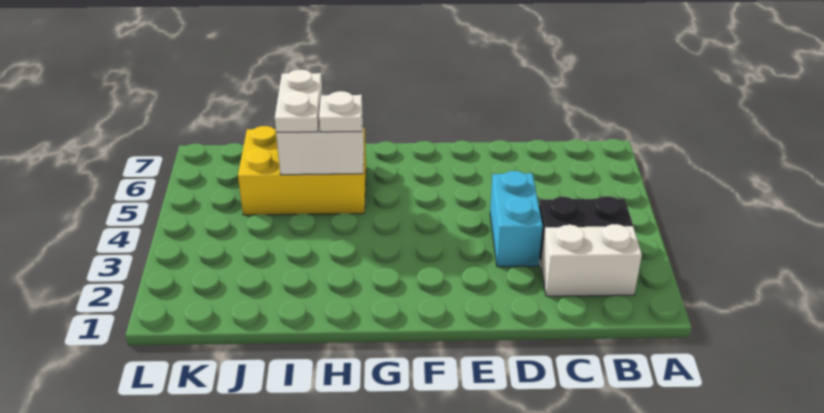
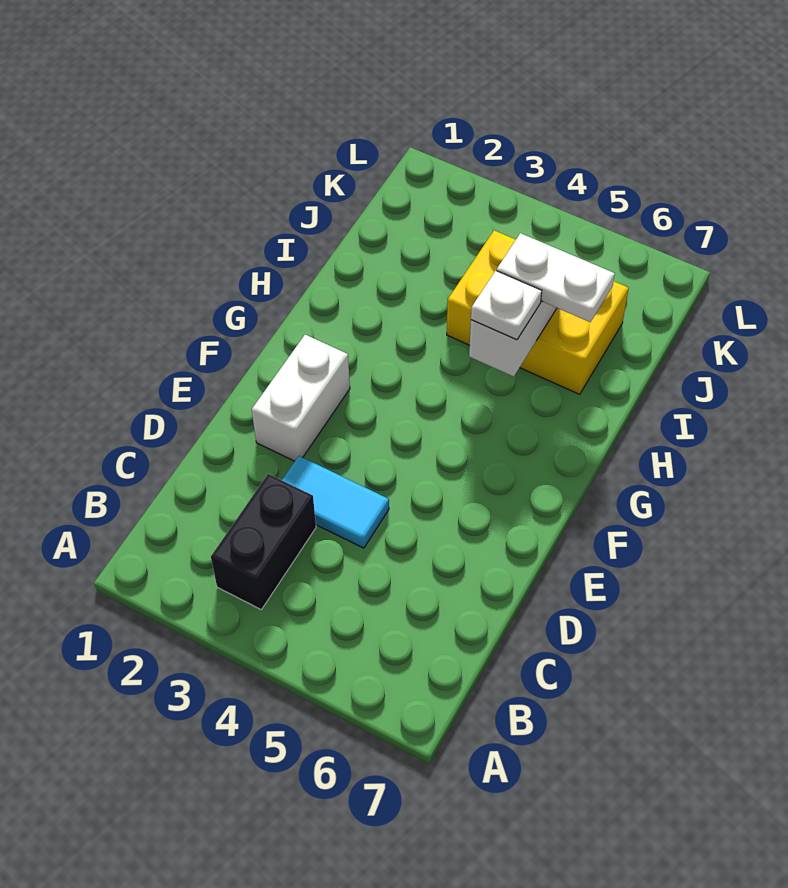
white 1x2 brick [541,224,642,296] -> white 1x2 brick moved to [252,335,350,461]
cyan 1x2 brick [490,171,543,267] -> cyan 1x2 tile [282,456,389,548]
yellow 2x3 brick [238,126,366,215] -> yellow 2x3 brick turned to [447,230,629,394]

